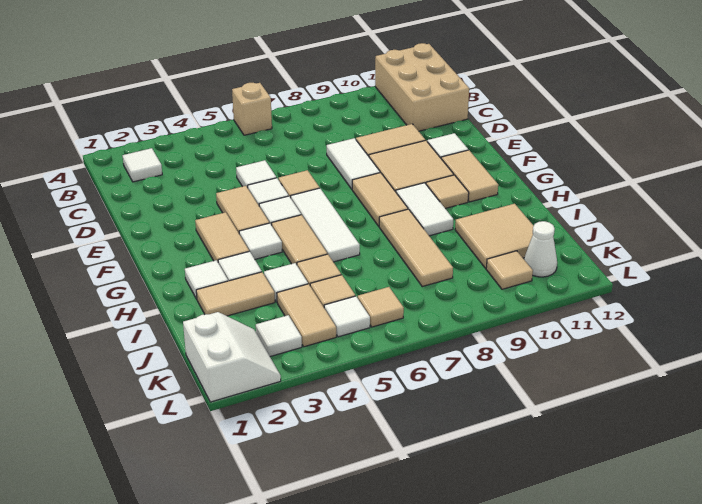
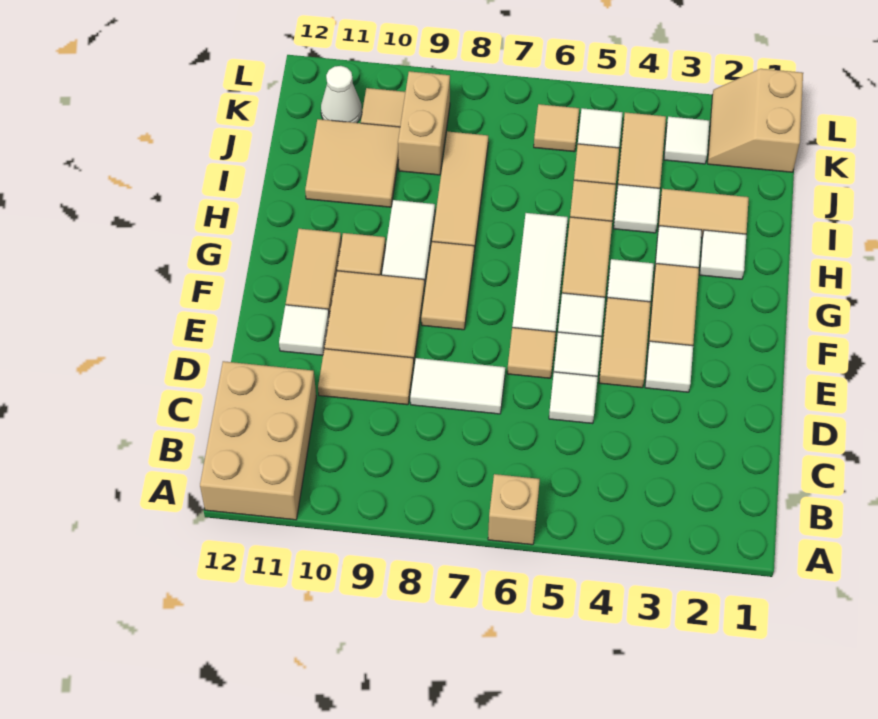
white 1x1 tile [123,148,162,182] -> white 1x1 tile moved to [645,341,693,392]
white 1x2 tile [327,138,380,189] -> white 1x2 tile turned to [410,358,505,414]
none -> tan 1x2 brick [398,71,450,175]
white 2x2 slope [183,312,281,402] -> tan 2x2 slope [708,69,803,172]

